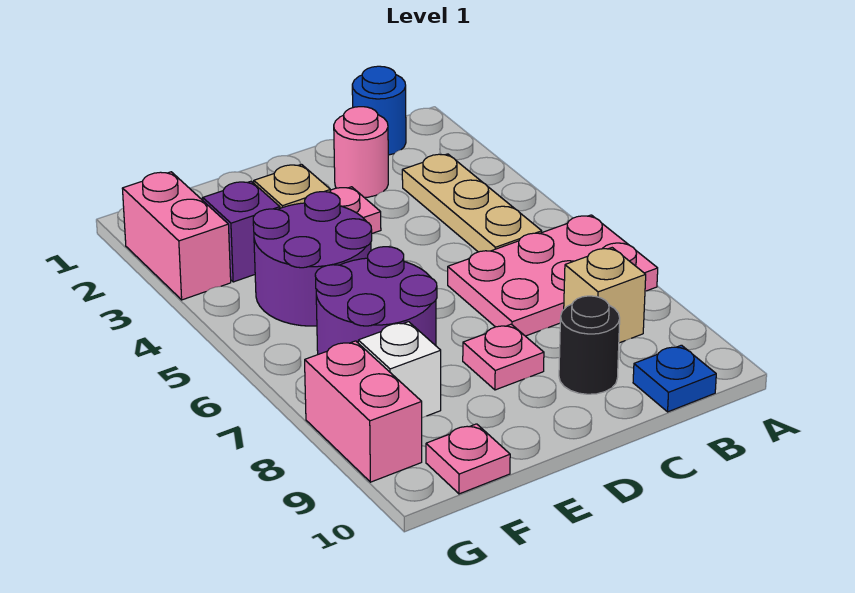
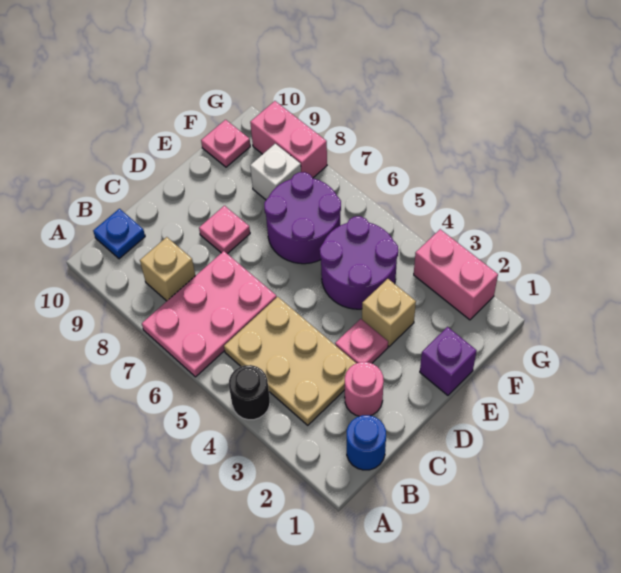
tan 1x3 plate [402,154,542,252] -> tan 2x3 plate [224,297,356,425]
black 1x1 round brick [559,296,620,394] -> black 1x1 round brick moved to [229,365,270,420]
purple 1x1 brick [203,181,280,282] -> purple 1x1 brick moved to [420,327,477,395]

